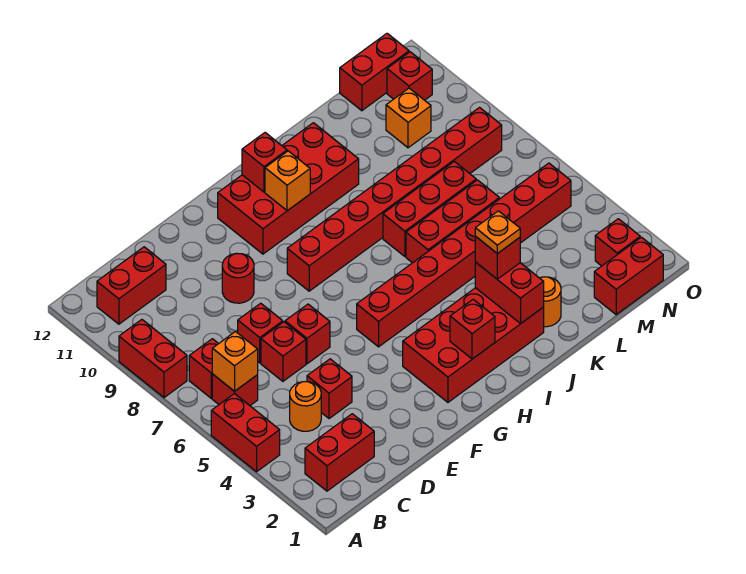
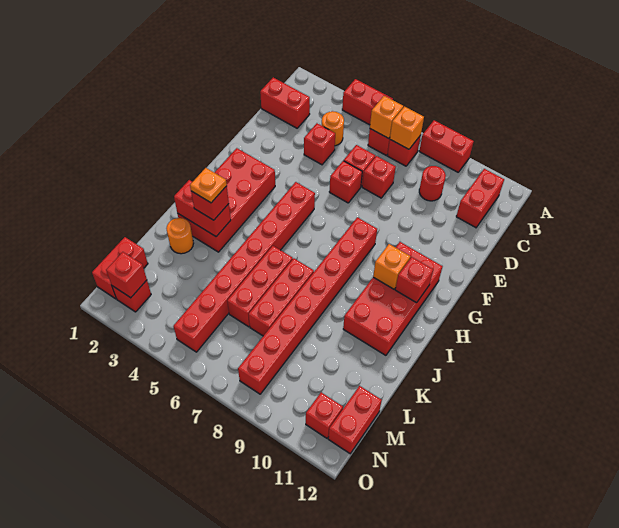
red 1x2 brick [305,414,374,491] -> red 1x2 brick turned to [260,77,310,128]
red 1x1 round brick [222,253,254,303] -> red 1x1 round brick moved to [419,166,446,201]
red 1x1 brick [450,299,495,359] -> red 1x1 brick moved to [106,252,147,298]
orange 1x1 brick [386,88,431,148] -> orange 1x1 brick moved to [390,107,424,149]

